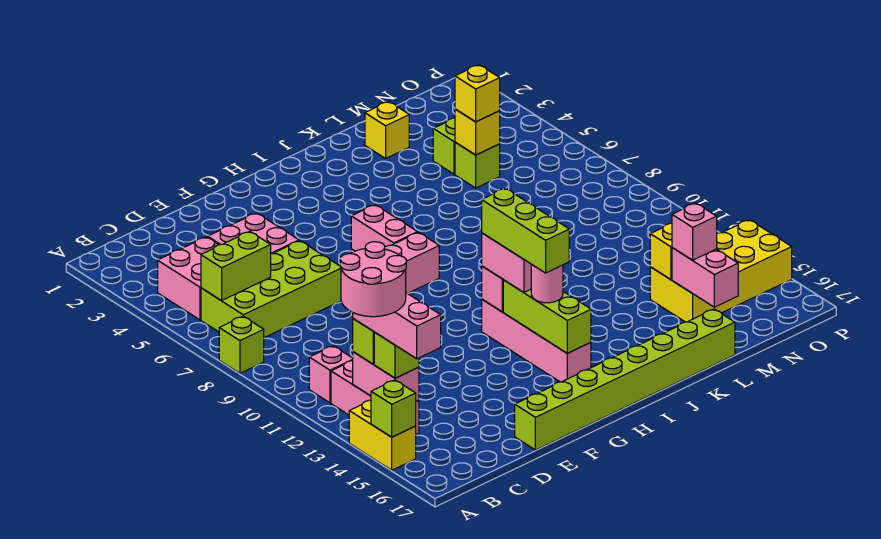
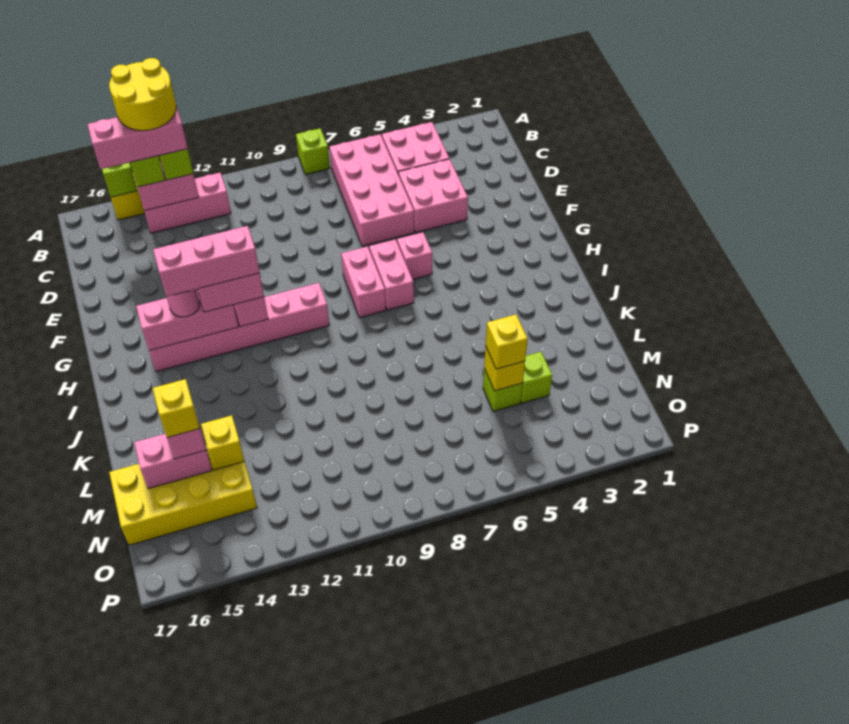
pink 2x2 round brick [340,242,406,317] -> yellow 2x2 round brick [109,58,176,131]
lime 2x4 brick [201,241,341,338] -> pink 2x4 brick [329,134,414,246]
lime 1x2 brick [201,231,271,301] -> none
pink 1x1 brick [309,346,353,403] -> pink 1x1 brick moved to [397,232,432,279]
lime 1x8 brick [515,309,735,450] -> none
pink 1x2 brick [351,205,418,251] -> pink 1x2 brick turned to [369,239,414,310]
pink 1x4 brick [482,299,591,382] -> pink 1x6 brick [149,283,329,372]
lime 1x3 brick [482,188,569,273] -> pink 1x3 brick [153,226,260,297]
lime 1x3 brick [503,280,591,353] -> pink 1x3 brick [136,290,238,351]
yellow 1x1 brick [365,101,409,158] -> yellow 1x1 brick moved to [153,379,200,438]
yellow 2x4 brick [650,220,792,322] -> yellow 2x4 brick turned to [109,445,257,545]

